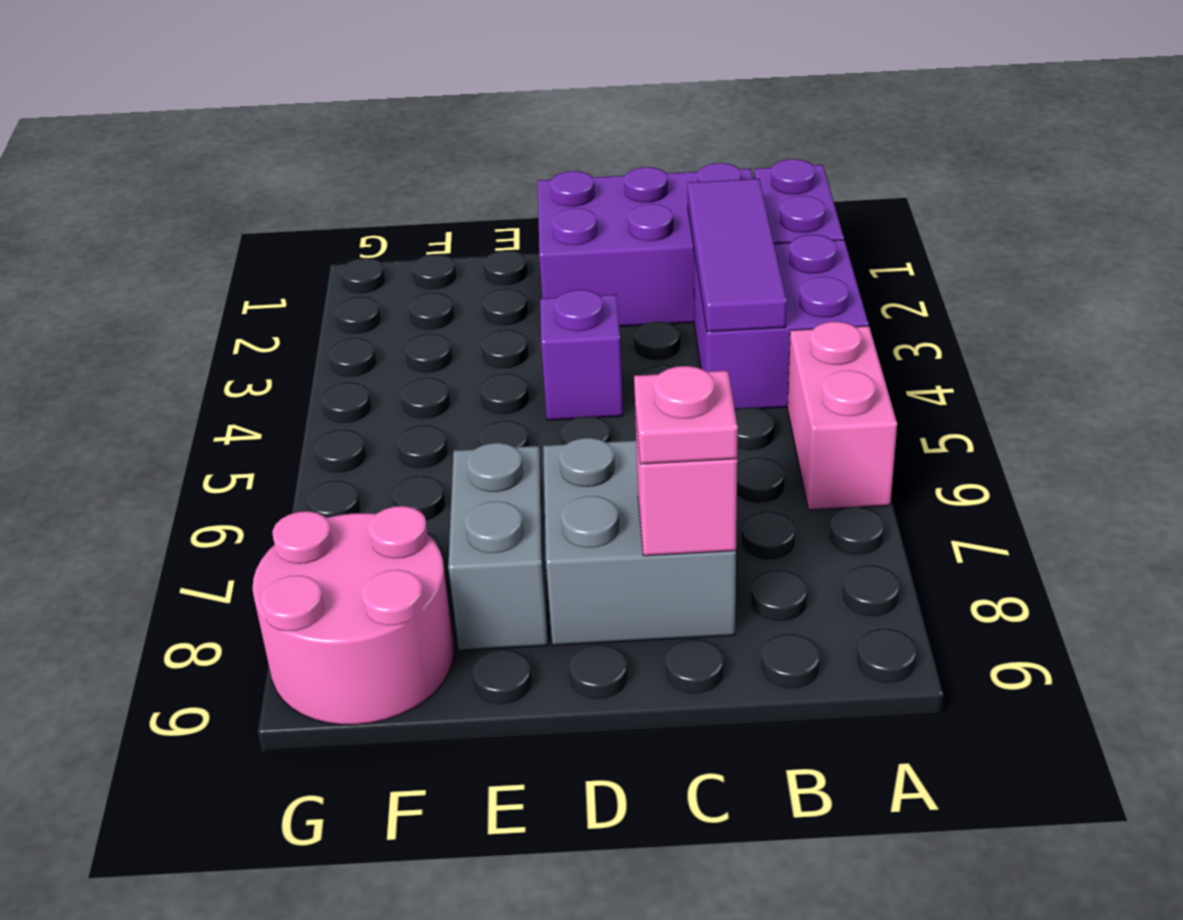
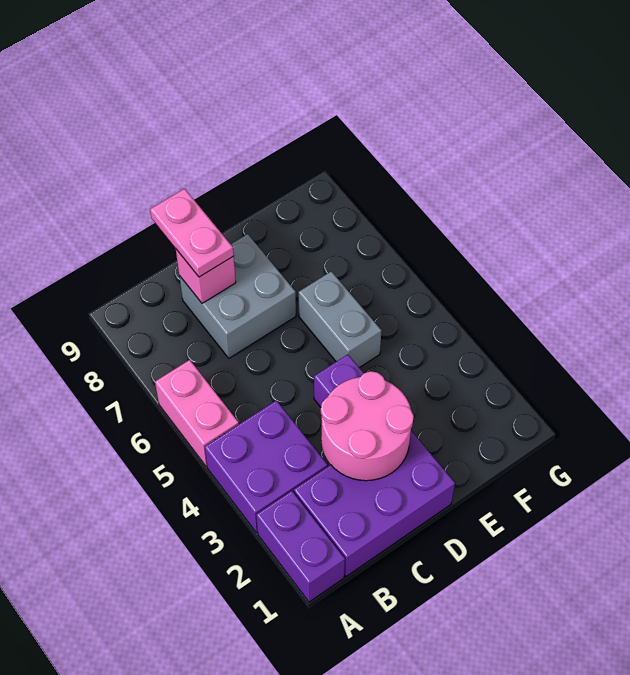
purple 1x3 tile [688,179,787,332] -> none
pink 1x1 plate [634,366,738,464] -> pink 1x2 plate [150,189,234,277]
grey 1x2 brick [448,443,548,650] -> grey 1x2 brick moved to [298,271,382,368]
pink 2x2 round brick [253,506,454,725] -> pink 2x2 round brick moved to [321,371,414,481]

